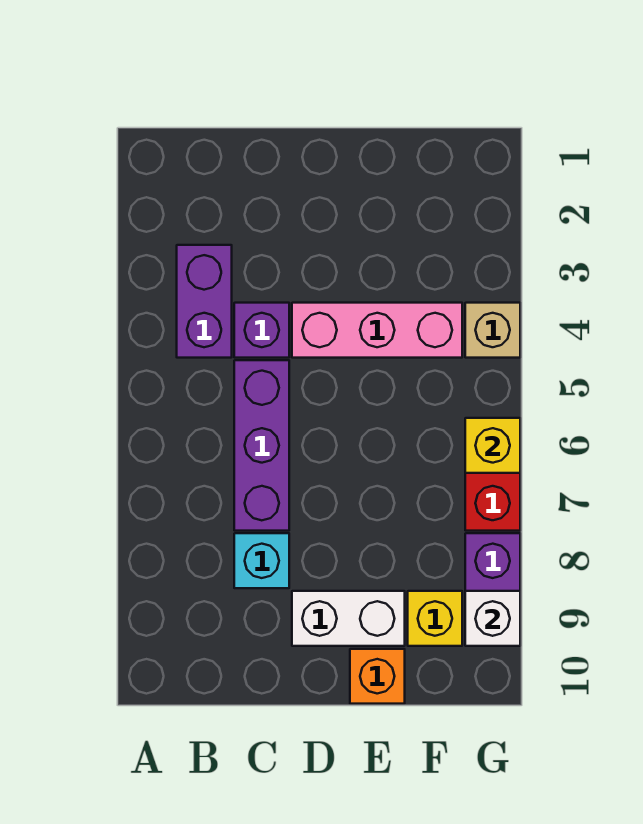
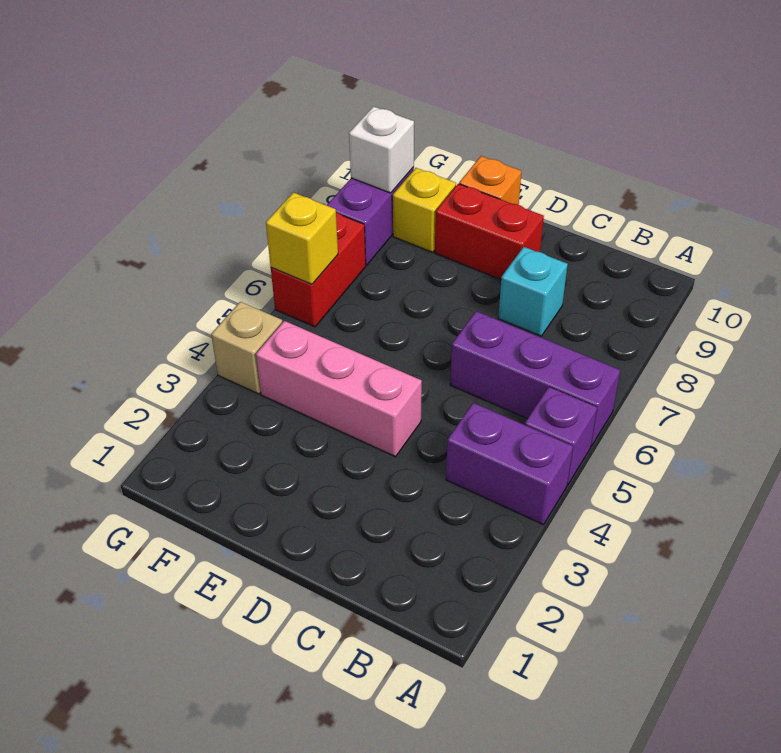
purple 1x2 brick [177,245,232,358] -> purple 1x2 brick turned to [446,403,573,525]
purple 1x1 brick [234,303,289,358] -> purple 1x1 brick moved to [525,387,597,484]
purple 1x3 brick [234,360,289,531] -> purple 1x3 brick turned to [450,311,620,446]
white 1x2 brick [292,591,405,646] -> red 1x2 brick [435,184,544,279]

